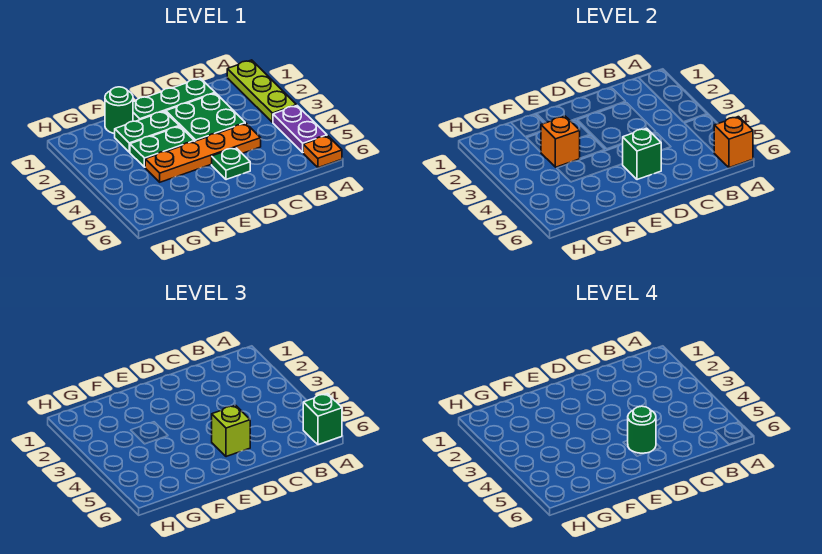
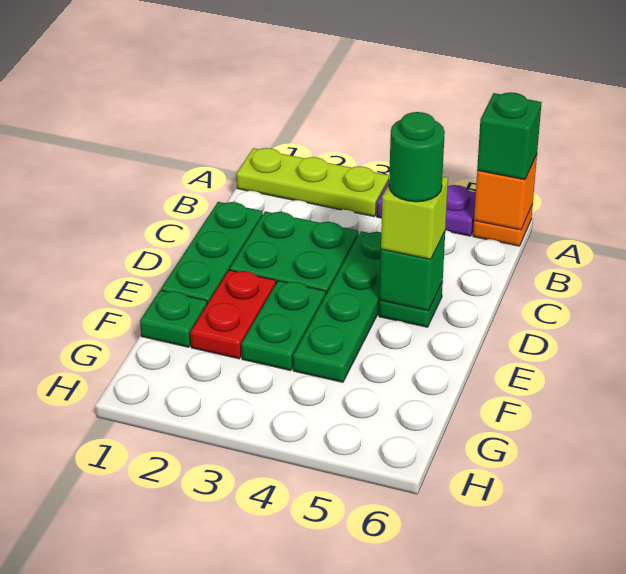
orange 1x4 plate [145,123,261,182] -> green 1x4 plate [293,231,381,382]
green 1x2 plate [115,111,179,152] -> red 1x2 plate [190,270,276,359]
green 1x1 round brick [105,87,133,134] -> green 1x1 plate [140,290,207,347]
orange 1x1 brick [541,116,580,167] -> none

